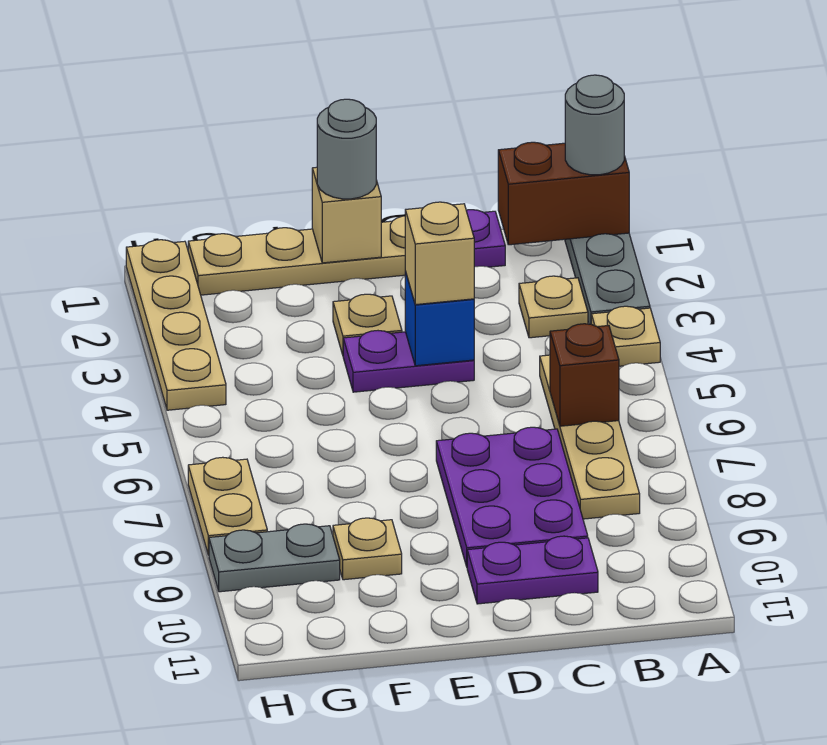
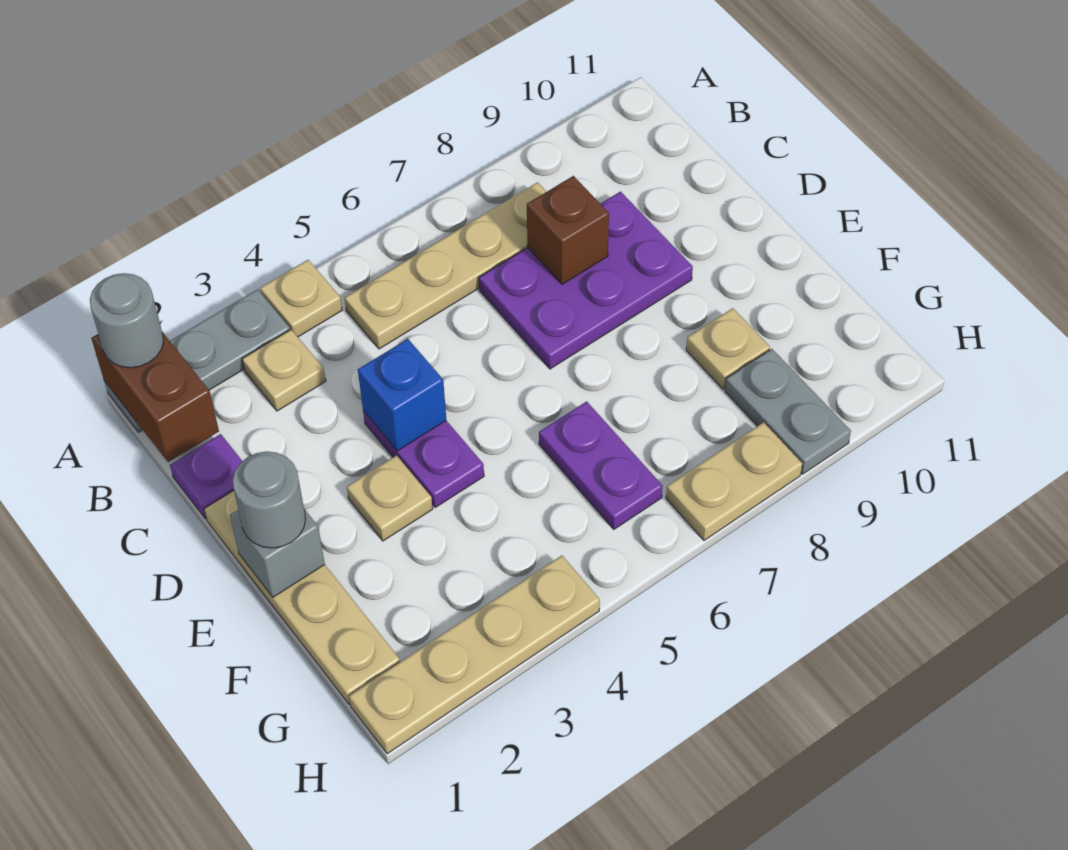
brown 1x1 brick [550,324,619,426] -> brown 1x1 brick moved to [527,176,609,284]
purple 1x2 plate [467,536,598,604] -> purple 1x2 plate moved to [539,401,663,529]
tan 1x1 brick [405,202,474,305] -> none
tan 1x1 brick [312,167,381,263] -> grey 1x1 brick [230,509,325,597]

